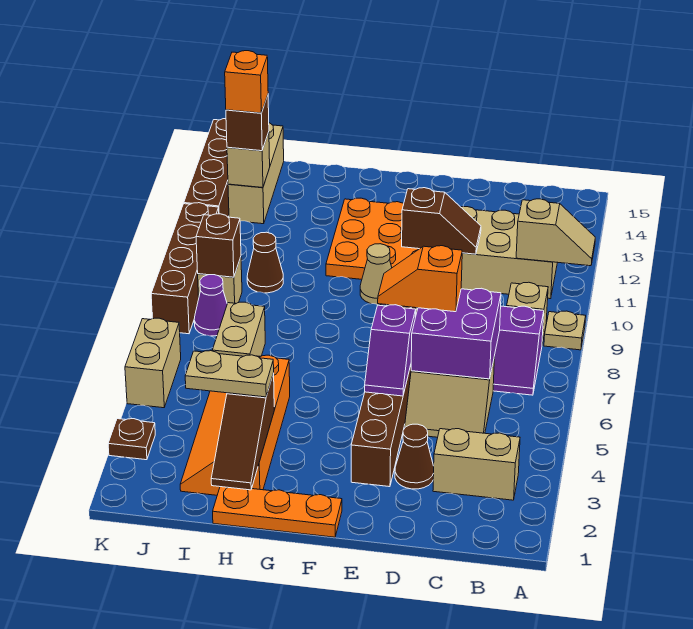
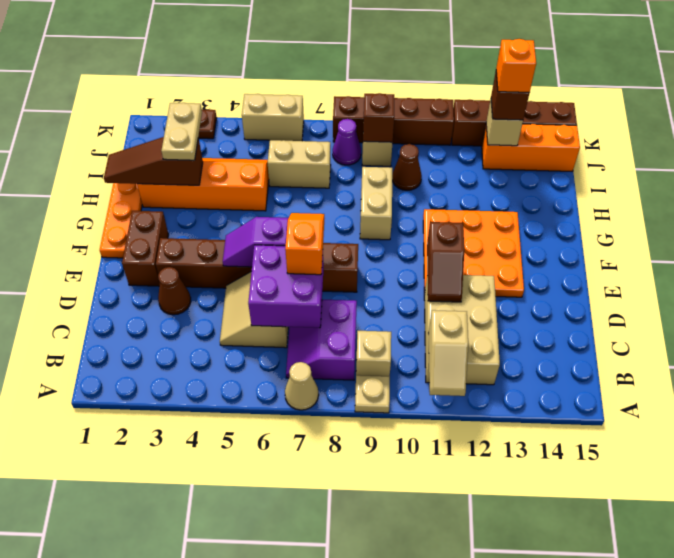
tan 1x2 brick [433,429,520,500] -> tan 1x2 brick moved to [360,167,392,240]
none -> brown 1x2 brick [122,211,168,286]
tan 1x1 cone [360,244,392,305] -> tan 1x1 cone moved to [285,362,319,410]
tan 1x3 brick [228,123,284,224] -> orange 1x3 brick [482,124,580,171]

